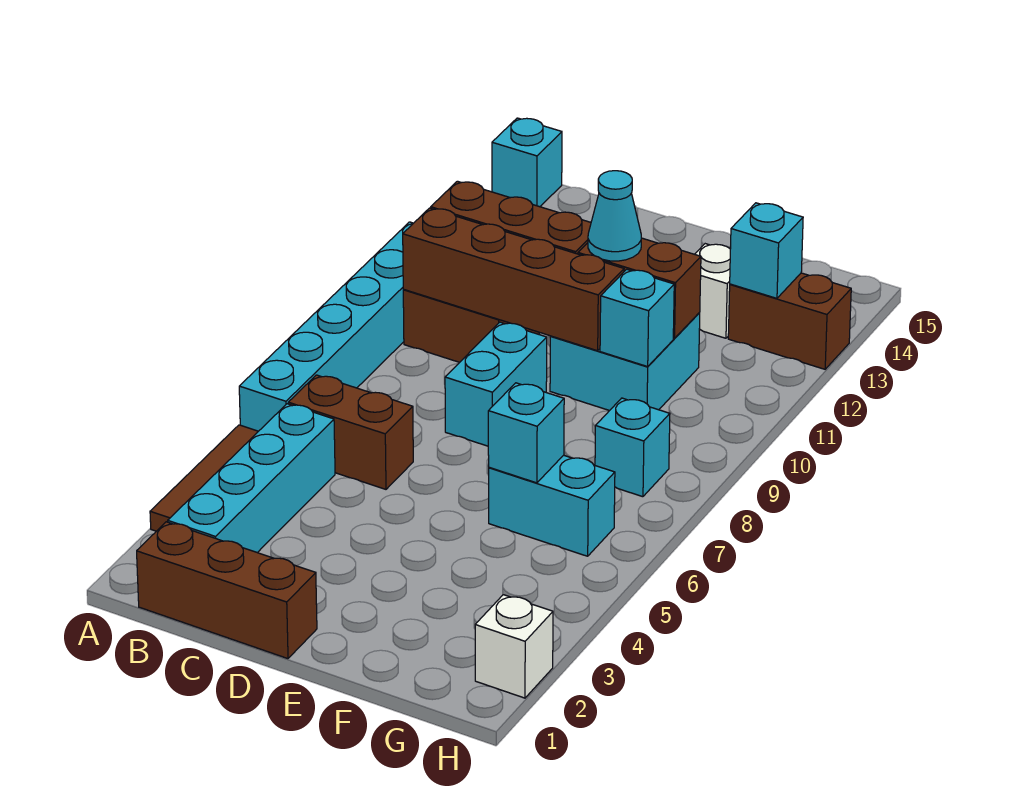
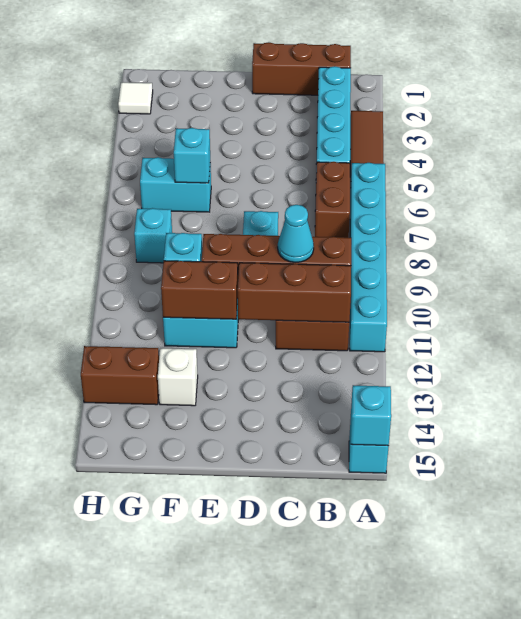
brown 1x2 brick [288,375,413,489] -> brown 1x2 brick turned to [315,162,350,238]
cyan 1x1 cone [588,171,641,261] -> cyan 1x1 cone moved to [278,205,314,263]
cyan 1x1 brick [730,203,803,298] -> cyan 1x1 brick moved to [351,385,391,446]
white 1x1 brick [475,595,553,698] -> white 1x1 tile [118,82,153,114]

